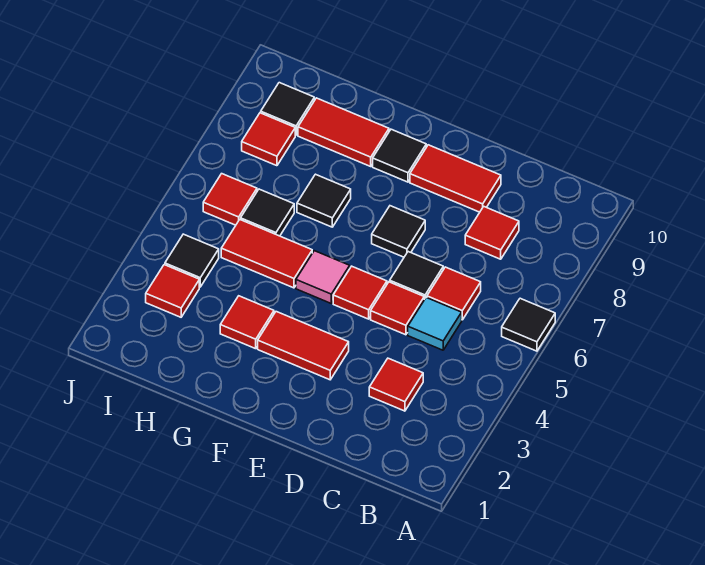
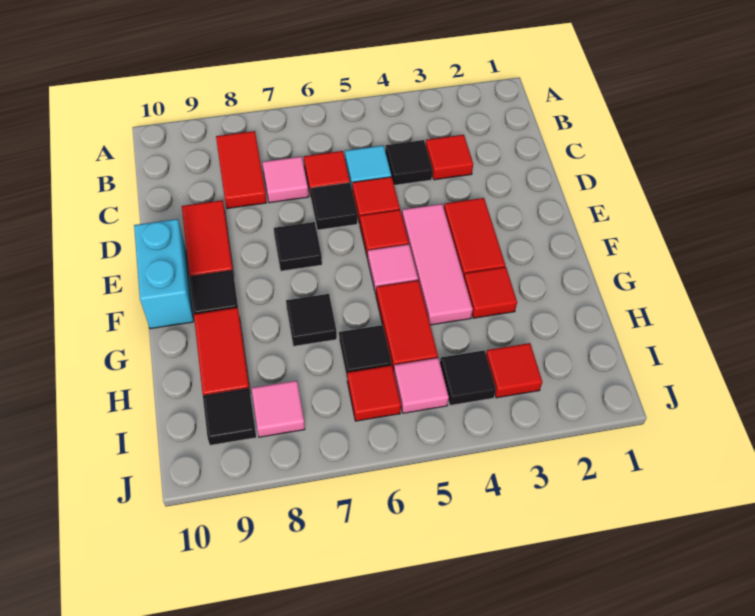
black 1x1 tile [502,298,555,351] -> black 1x1 tile moved to [385,140,433,185]
none -> pink 1x1 tile [262,156,309,203]
red 1x1 tile [465,207,519,259] -> red 1x2 tile [216,131,267,209]
none -> pink 1x3 tile [402,204,473,325]
none -> cyan 1x2 brick [134,219,194,329]
none -> pink 1x1 tile [394,358,449,413]
red 1x1 tile [242,113,295,166] -> pink 1x1 tile [252,381,305,437]

